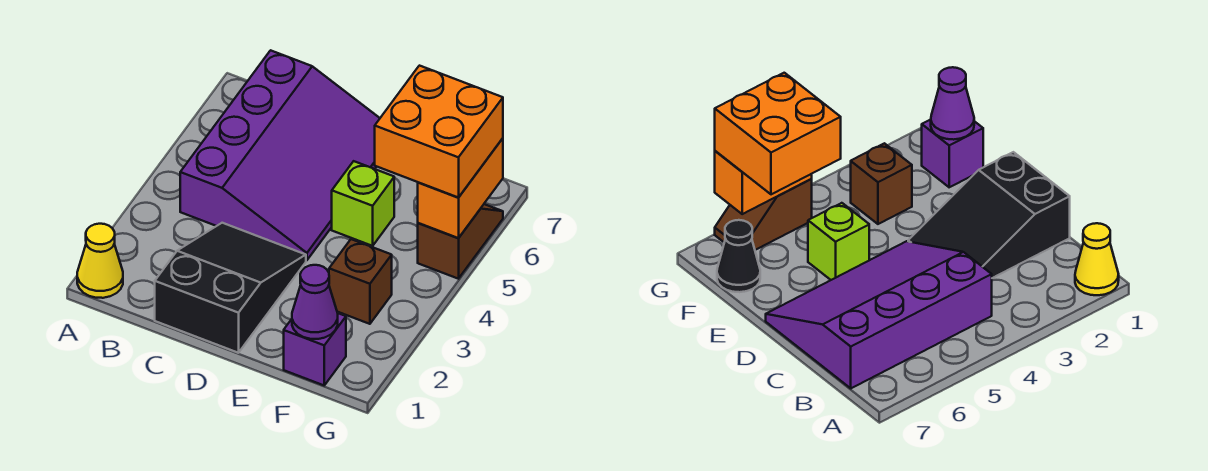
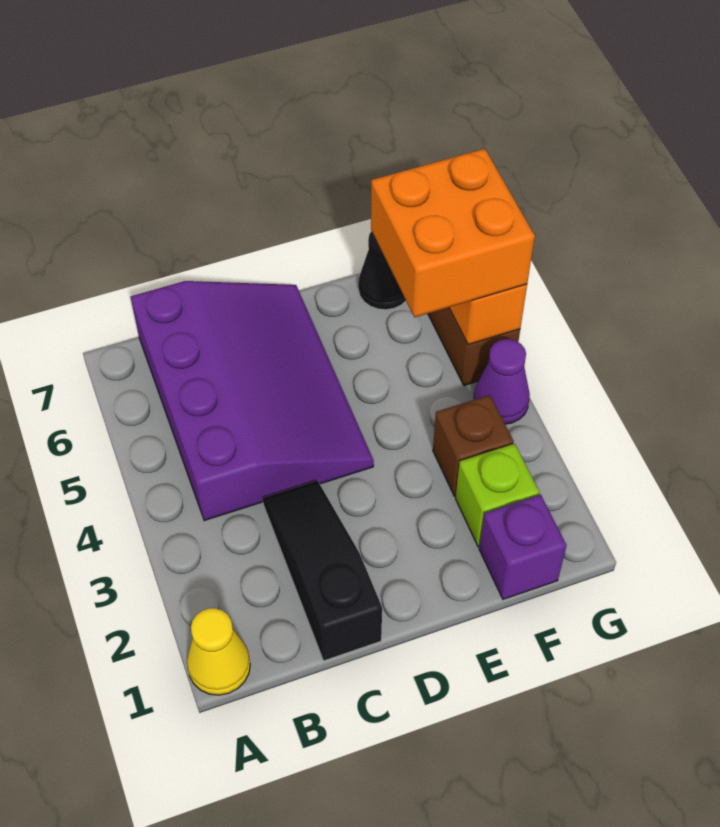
black 2x3 slope [155,223,306,353] -> black 1x3 slope [263,481,382,661]
lime 1x1 brick [332,161,394,246] -> lime 1x1 brick moved to [456,444,539,547]
purple 1x1 cone [292,265,338,339] -> purple 1x1 cone moved to [474,339,530,424]

